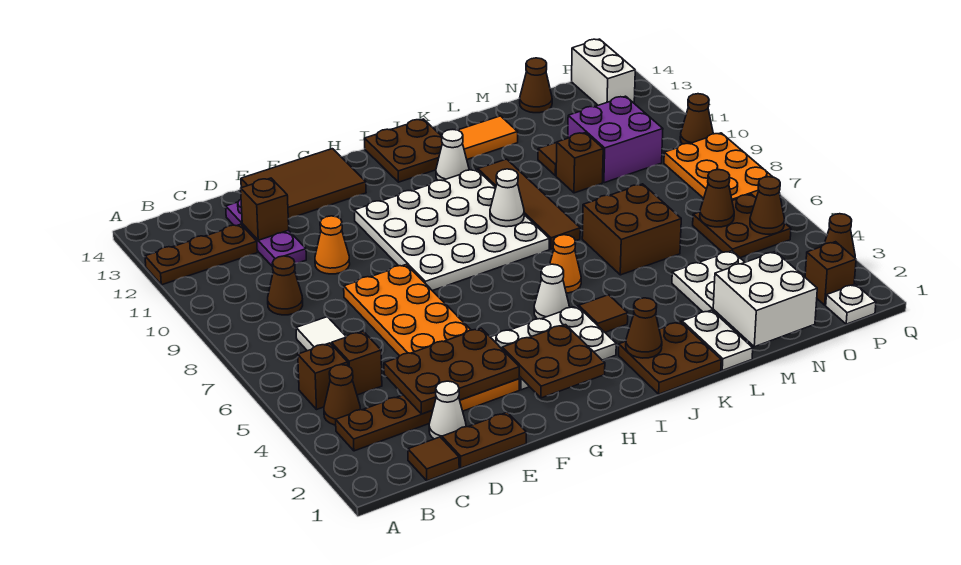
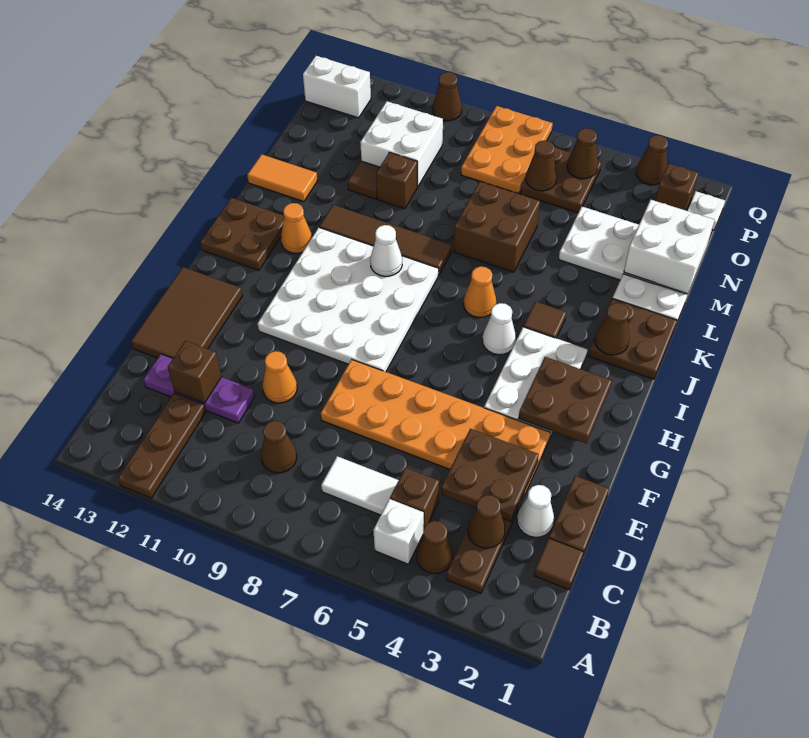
brown 1x1 brick [298,343,348,409] -> white 1x1 brick [374,499,424,564]
brown 2x3 plate [384,328,519,414] -> brown 2x2 plate [441,429,539,521]
white 1x1 cone [436,129,469,181] -> orange 1x1 cone [281,203,312,253]
orange 1x2 tile [458,116,518,159] -> orange 1x2 tile turned to [247,154,317,202]
purple 2x2 brick [568,96,663,183] -> white 2x2 brick [360,101,443,187]
brown 1x1 cone [520,58,552,113] -> brown 1x1 cone moved to [468,495,505,548]
orange 2x3 plate [664,133,772,200] -> orange 2x3 plate turned to [461,106,553,194]

